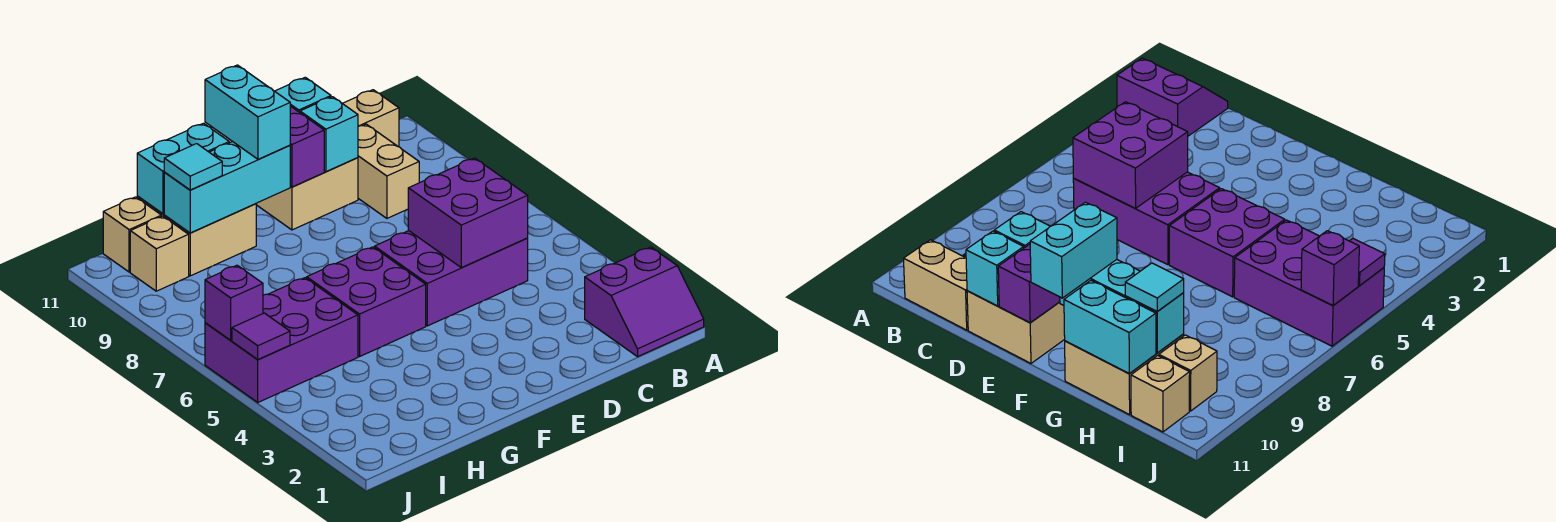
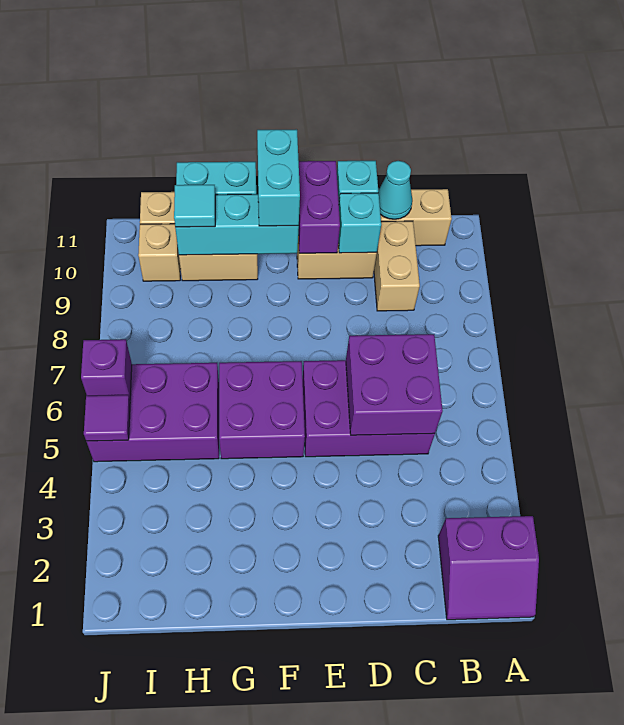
none -> cyan 1x1 cone [378,161,412,219]

